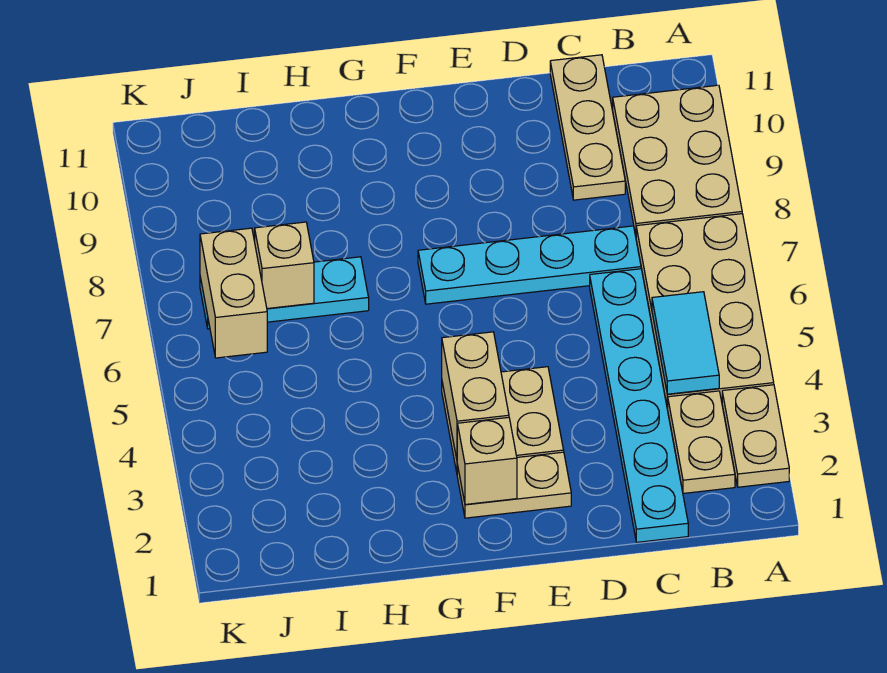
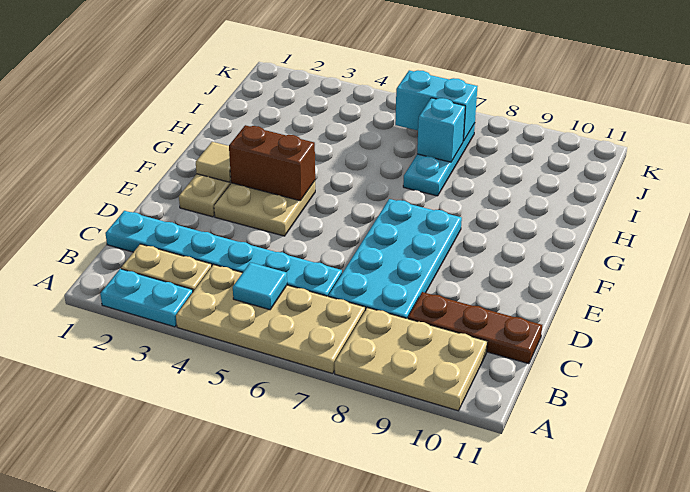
tan 1x2 plate [722,385,789,487] -> cyan 1x2 plate [100,269,193,327]
cyan 1x2 tile [652,292,719,394] -> cyan 1x1 tile [233,262,287,310]
cyan 1x4 plate [418,226,641,304] -> cyan 2x4 plate [328,199,462,319]
tan 1x3 plate [550,55,625,200] -> brown 1x3 plate [408,292,542,364]
tan 1x1 brick [457,417,517,504] -> tan 1x1 tile [196,142,231,182]
tan 1x2 brick [442,332,509,459] -> brown 1x2 brick [229,125,315,201]
tan 1x1 brick [255,222,314,309] -> cyan 1x1 brick [417,98,465,162]
tan 1x2 brick [200,228,267,358] -> cyan 1x2 brick [395,70,477,141]

